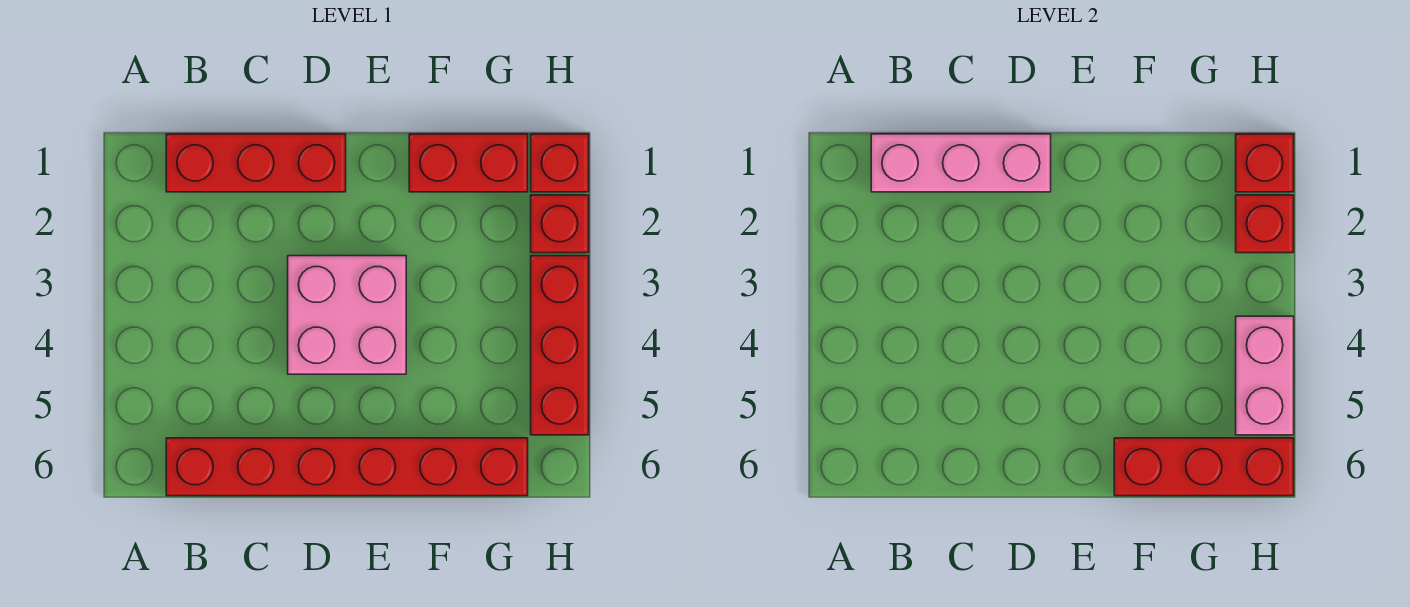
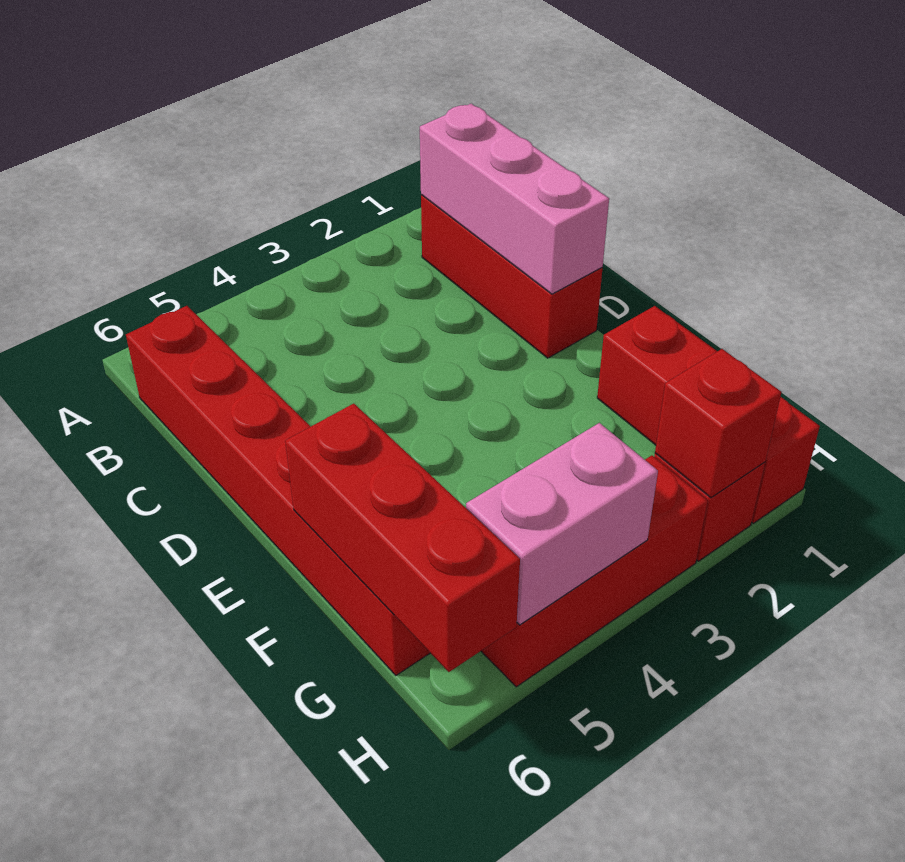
pink 2x2 brick [288,256,406,374] -> none
red 1x1 brick [1236,134,1294,192] -> none

